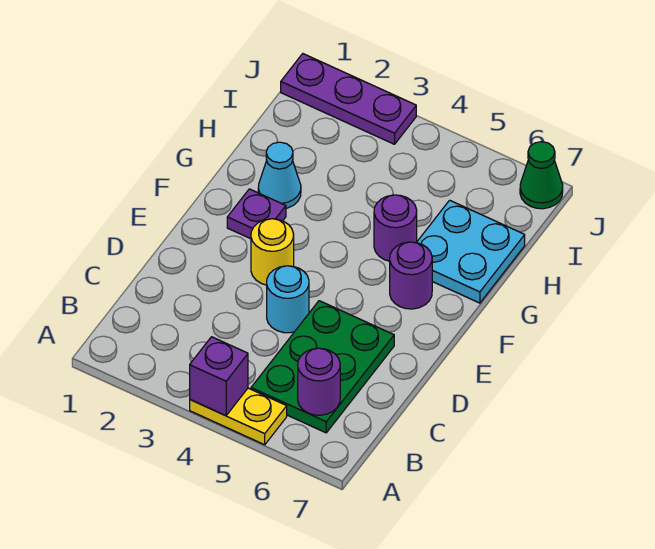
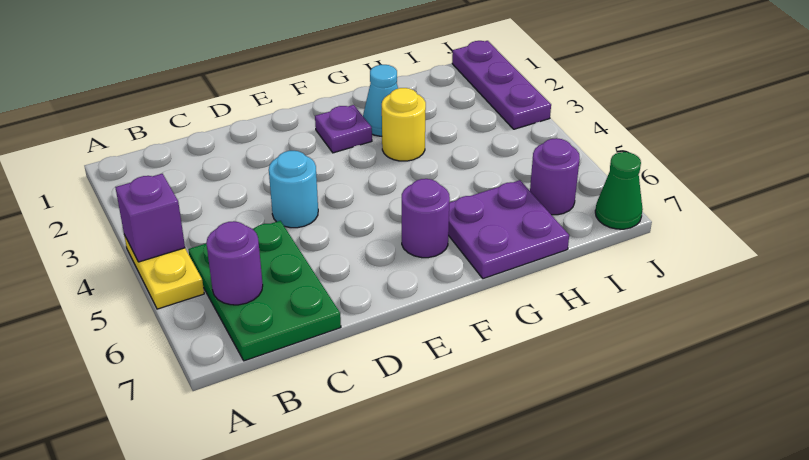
green 2x3 plate [251,301,394,433] -> green 2x3 plate turned to [188,221,341,361]
yellow 1x1 round brick [251,219,294,285] -> yellow 1x1 round brick moved to [382,88,426,161]
purple 1x1 round brick [374,195,417,261] -> purple 1x1 round brick moved to [530,138,580,215]
cyan 2x2 plate [416,200,525,303] -> purple 2x2 plate [448,180,569,279]

